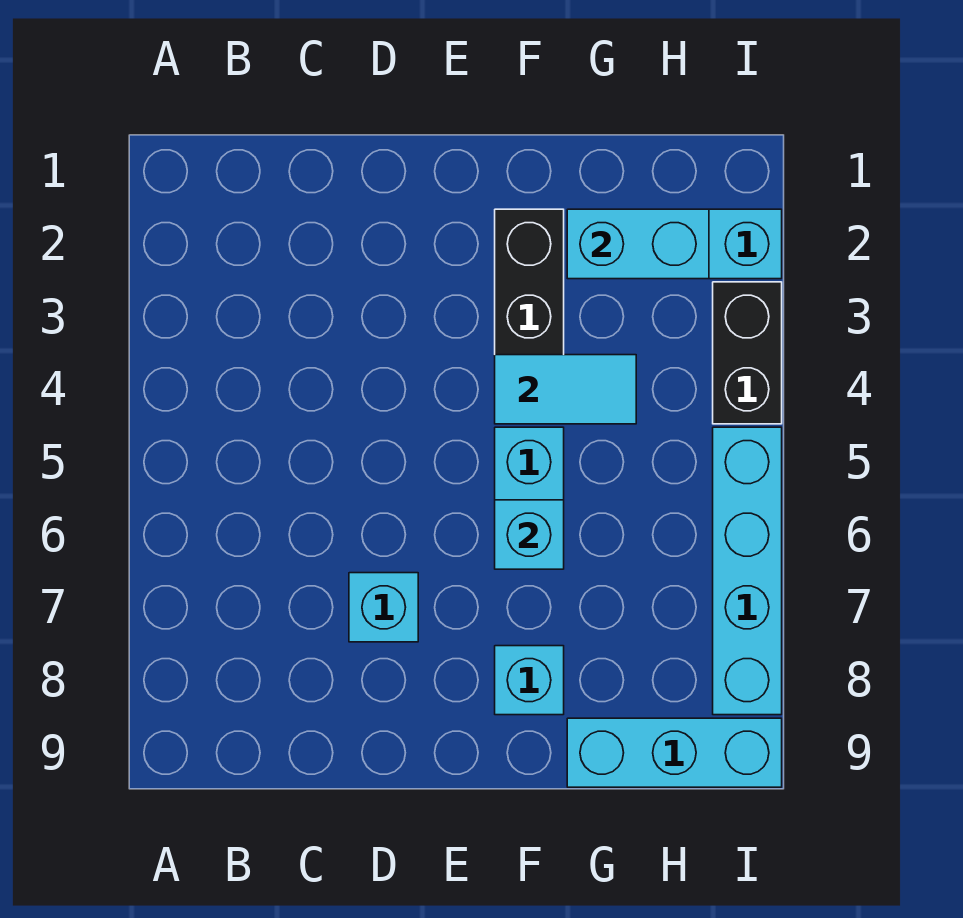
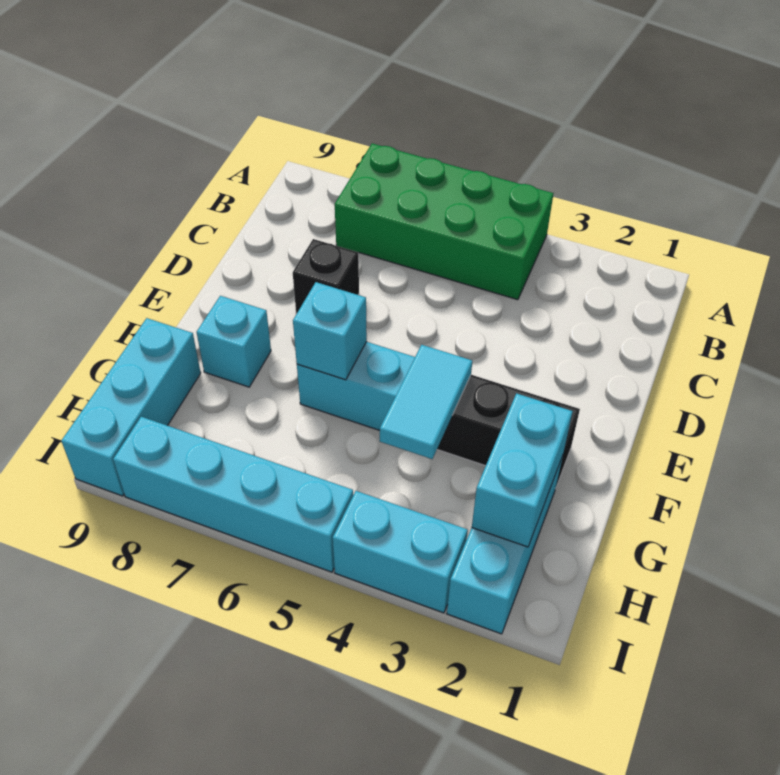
none -> green 2x4 brick [335,143,553,300]
cyan 1x1 brick [349,573,418,642] -> black 1x1 brick [293,239,359,314]
black 1x2 brick [713,282,782,424] -> cyan 1x2 brick [333,491,468,613]

